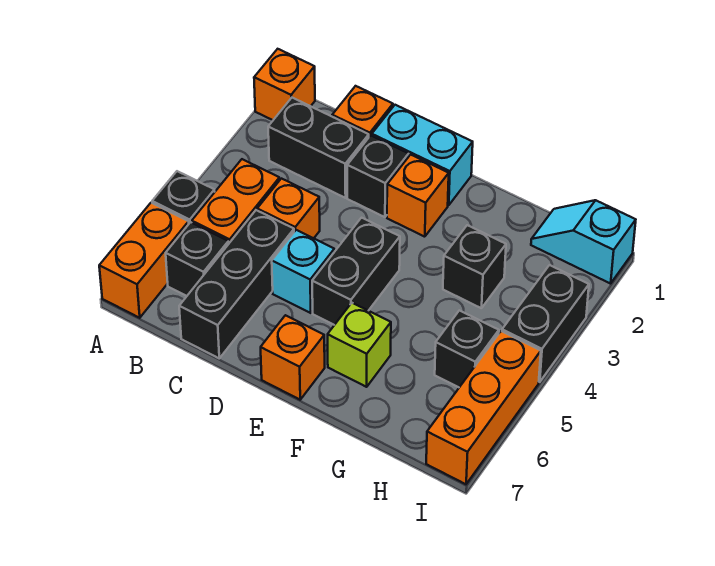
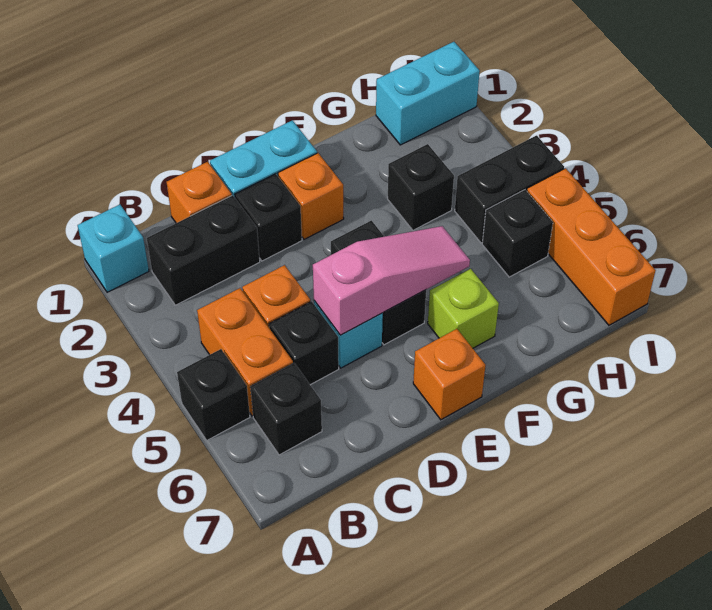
orange 1x1 brick [254,49,315,120] -> cyan 1x1 brick [78,205,149,292]
orange 1x2 brick [99,203,189,318] -> none
black 1x3 brick [179,210,294,358] -> black 1x1 brick [269,301,339,385]
none -> pink 1x3 slope [313,226,470,335]
cyan 1x2 slope [531,200,636,284] -> cyan 1x2 brick [376,42,480,145]
black 1x2 brick [502,265,589,382] -> black 1x2 brick turned to [455,135,564,243]

